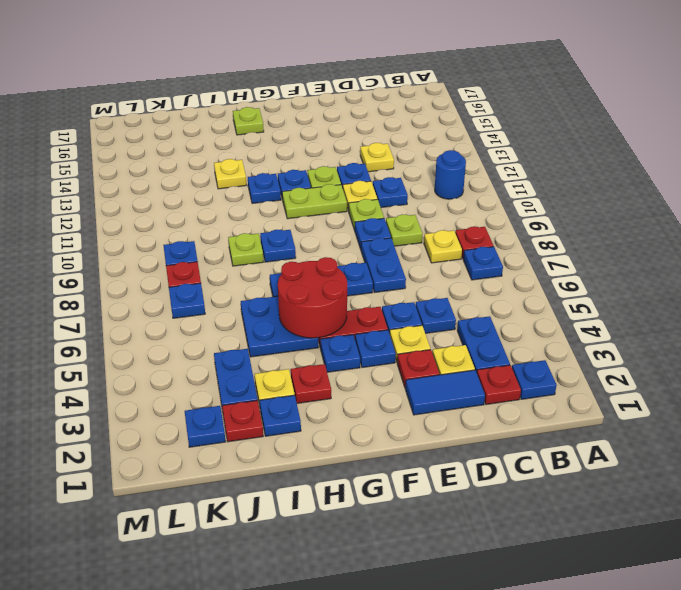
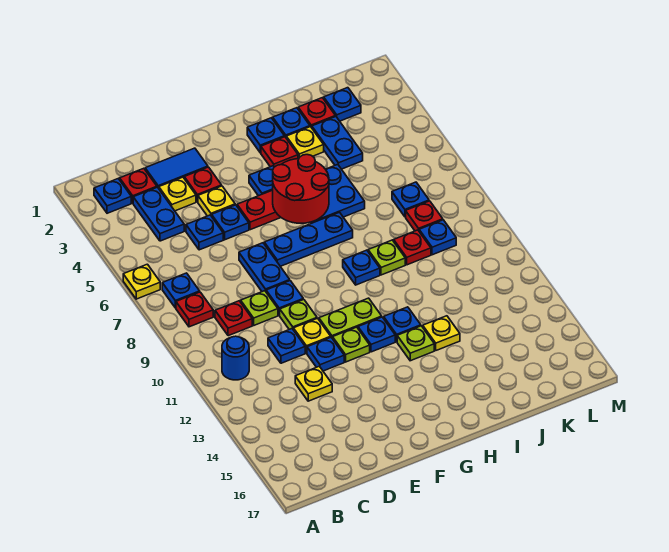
yellow 1x1 plate [424,230,462,263] -> yellow 1x1 plate moved to [123,264,160,299]
none -> red 1x1 plate [215,301,252,336]
blue 1x1 plate [355,330,396,368] -> blue 1x1 plate moved to [247,118,284,153]
lime 1x1 plate [233,107,264,135] -> lime 1x1 plate moved to [397,326,434,361]
none -> red 1x1 plate [394,230,431,265]

